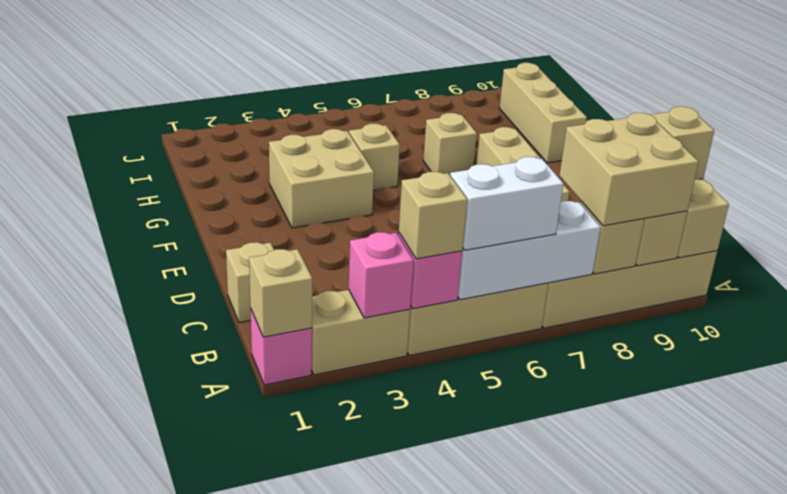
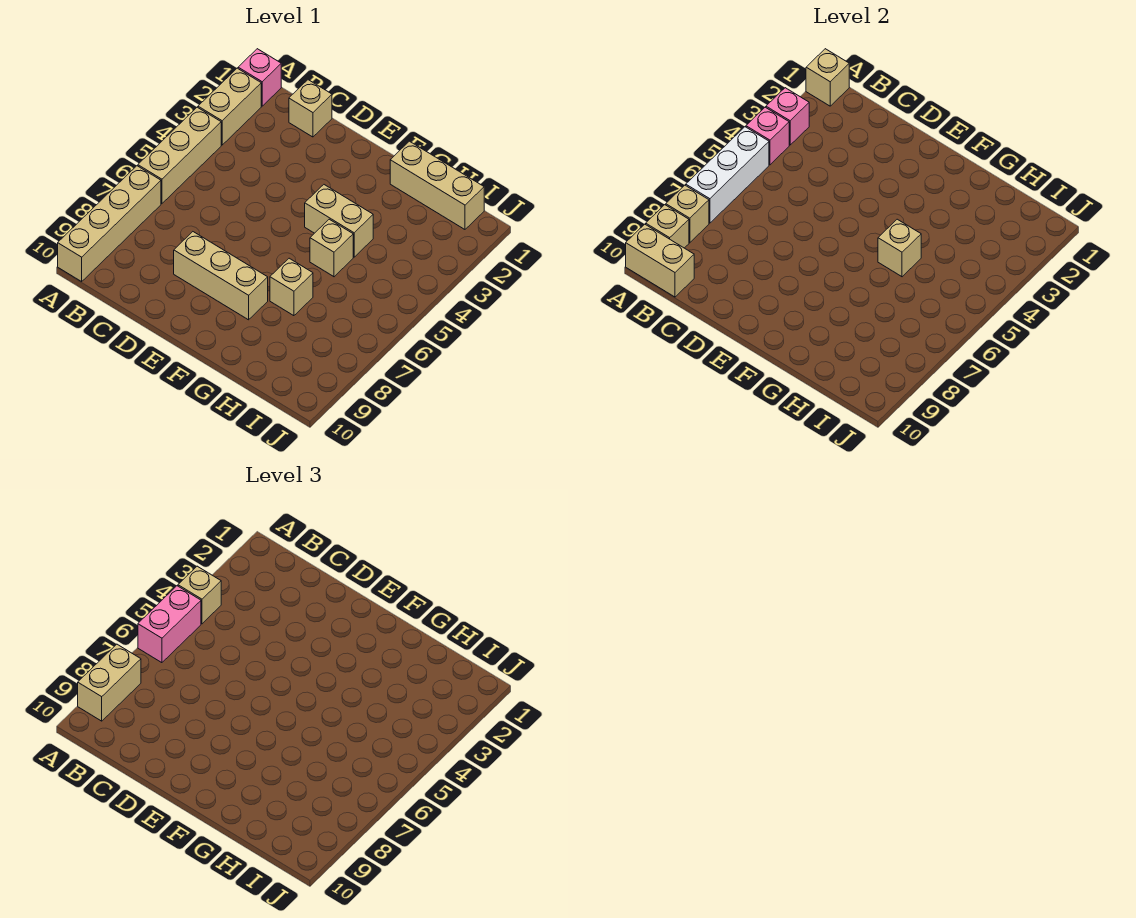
white 1x2 brick [450,157,563,250] -> pink 1x2 brick [138,586,201,663]
tan 2x2 brick [559,113,699,226] -> tan 1x2 brick [78,644,141,721]
tan 1x1 brick [652,107,714,179] -> tan 1x1 brick moved to [878,219,921,277]
tan 2x2 brick [269,129,374,228] -> tan 1x2 brick [305,185,373,257]
tan 1x3 brick [499,63,587,163] -> tan 1x3 brick moved to [390,141,484,229]

